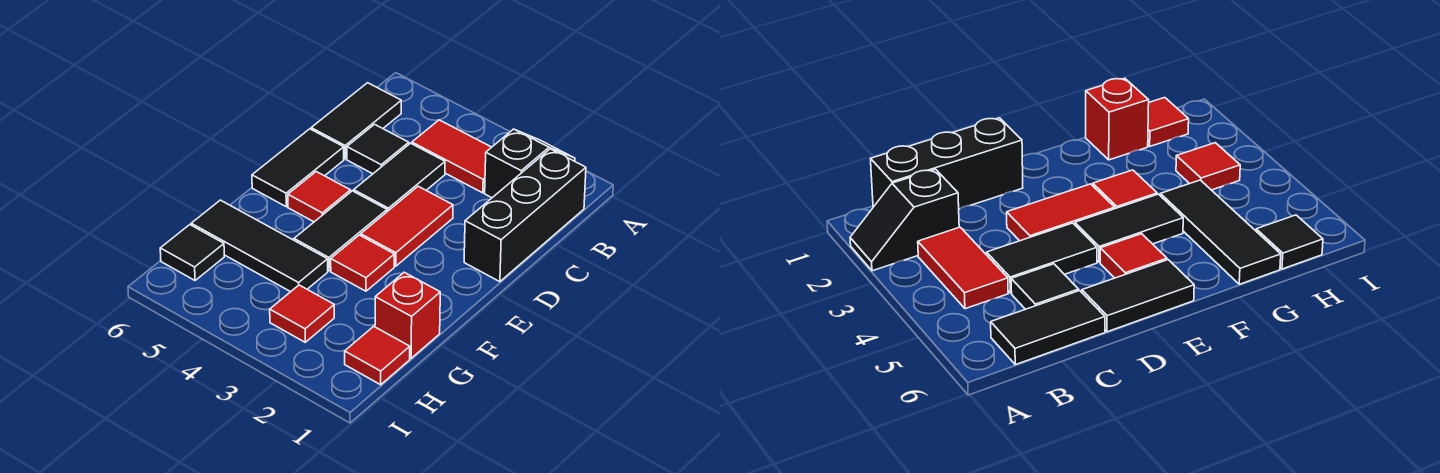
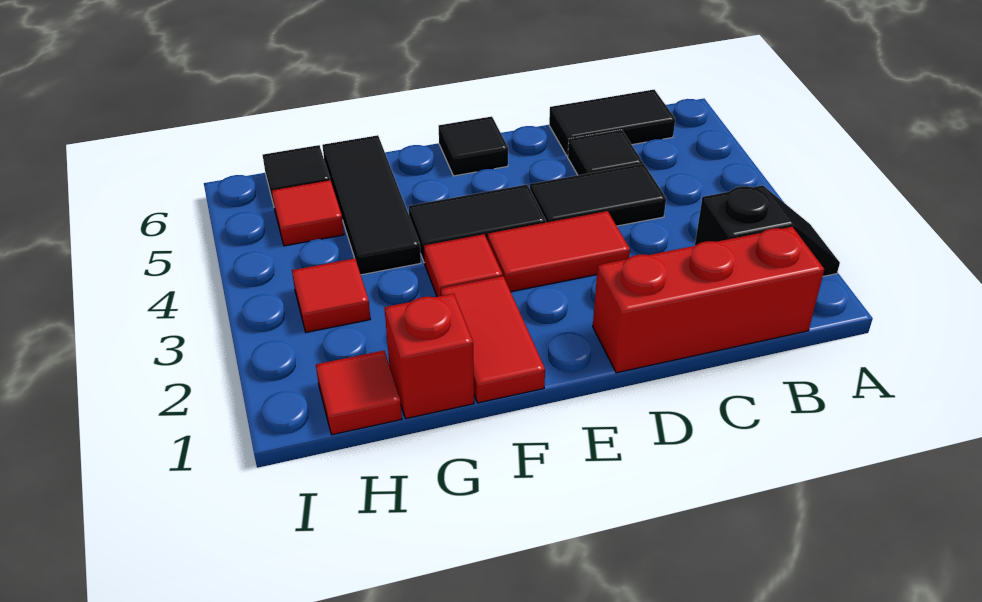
black 1x3 brick [464,149,586,282] -> red 1x3 brick [593,227,824,373]
red 1x2 tile [412,120,491,193] -> red 1x2 tile moved to [440,276,545,403]
black 1x2 tile [252,129,344,207] -> black 1x1 tile [439,117,508,176]
red 1x1 tile [288,172,351,222] -> red 1x1 tile moved to [272,180,344,246]

